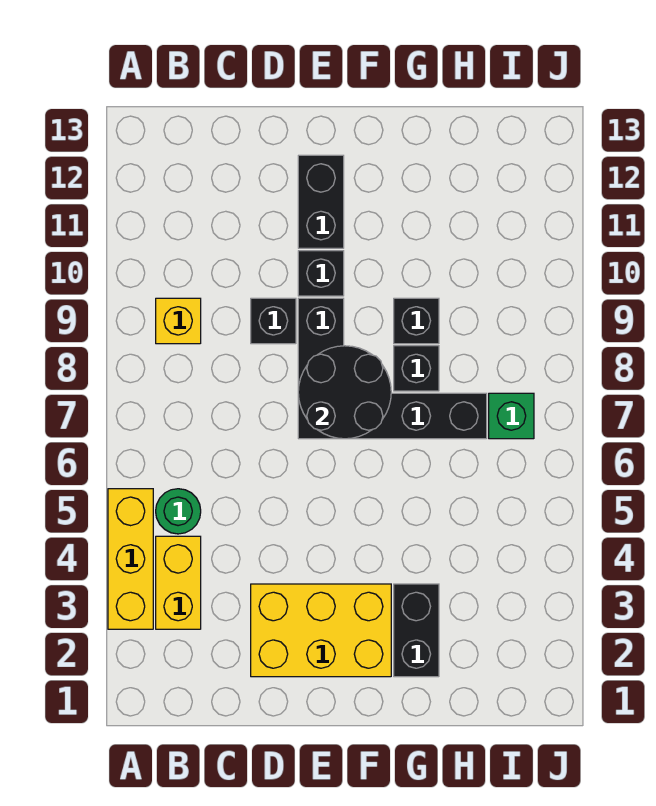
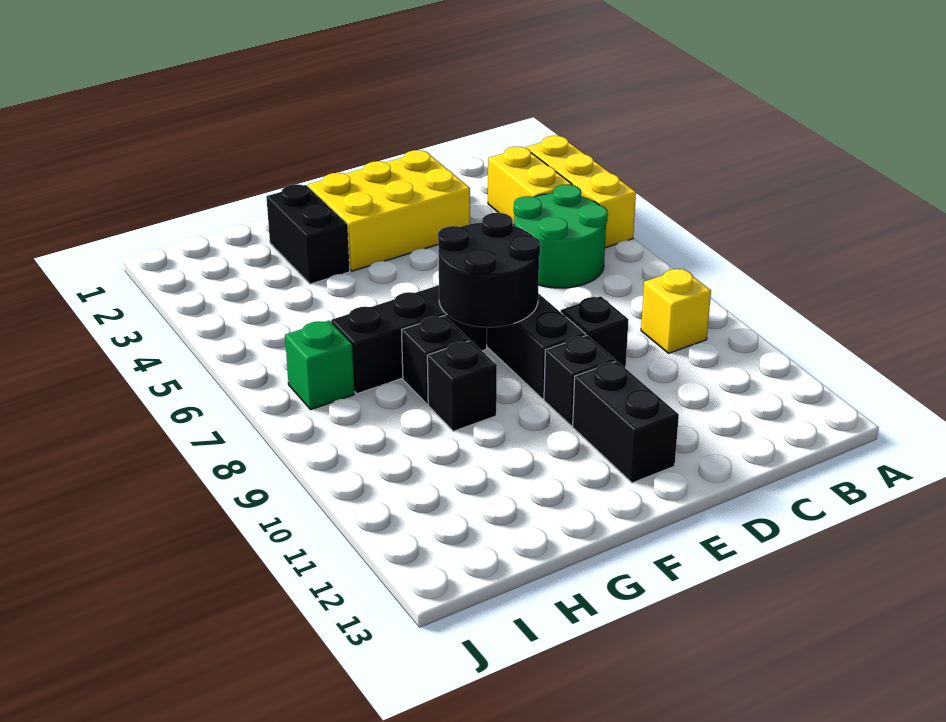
green 1x1 round brick [156,489,201,534] -> green 2x2 round brick [514,184,608,288]

